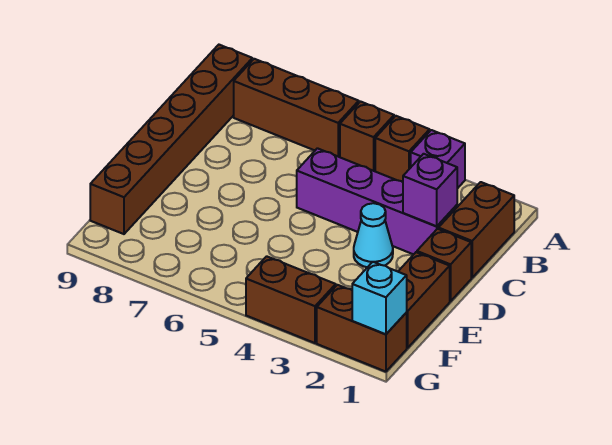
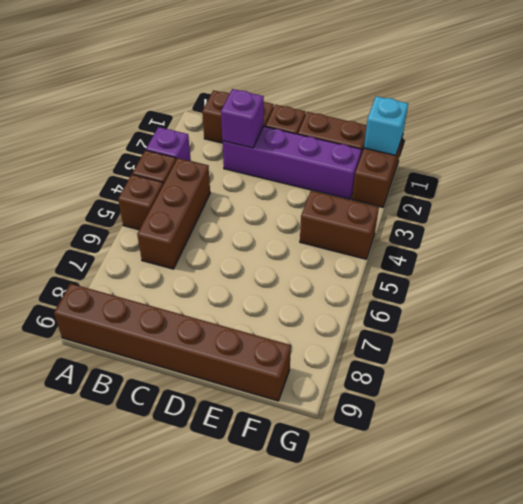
brown 1x3 brick [234,59,359,157] -> brown 1x3 brick moved to [137,158,210,269]
purple 1x4 brick [297,148,457,254] -> purple 1x4 brick turned to [222,126,362,199]
cyan 1x1 cone [354,203,393,267] -> none
brown 1x2 brick [246,256,336,343] -> brown 1x2 brick turned to [300,191,379,259]

